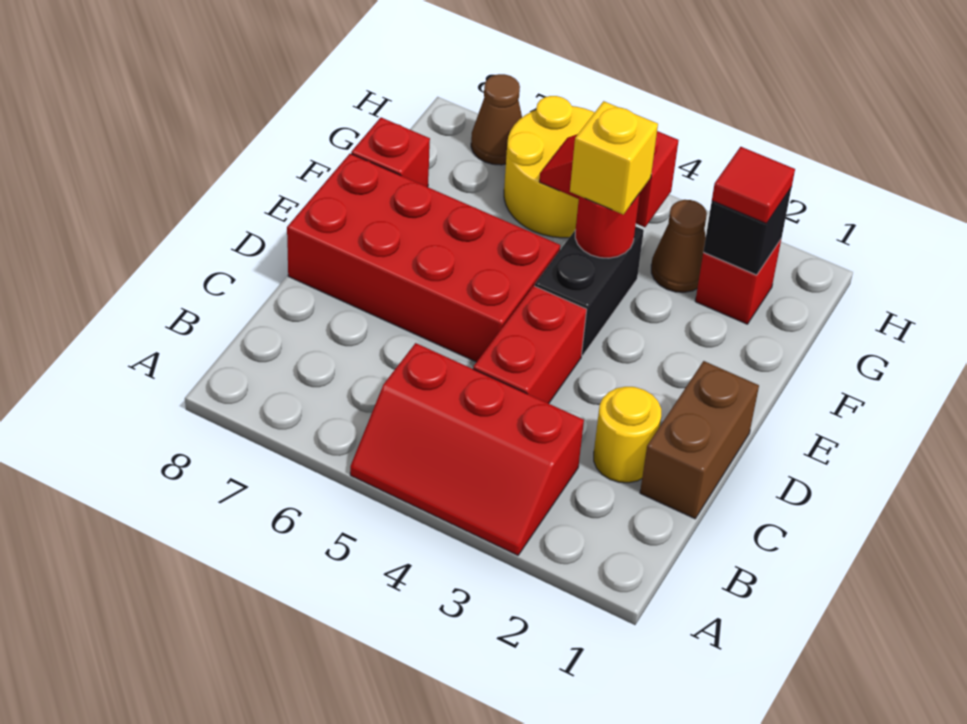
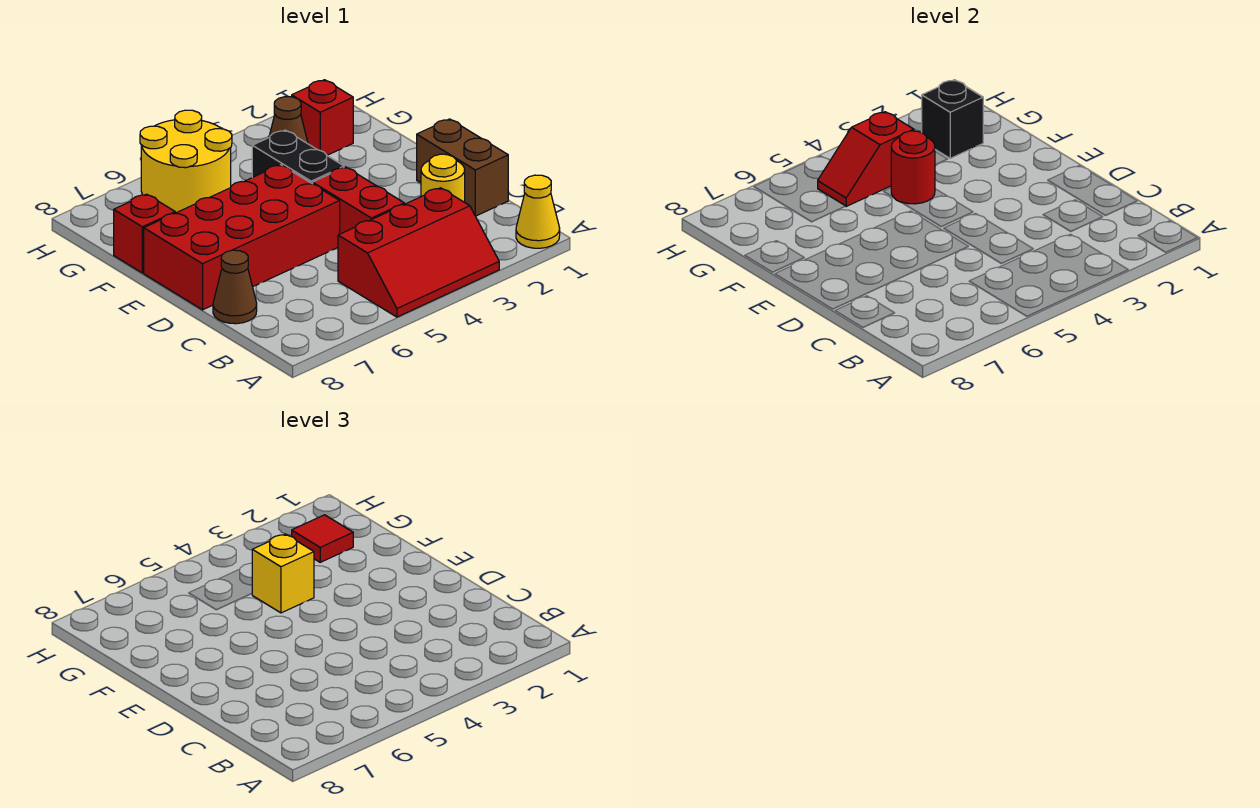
none -> yellow 1x1 cone [516,175,560,248]
brown 1x1 cone [471,74,522,165] -> brown 1x1 cone moved to [213,250,257,324]

